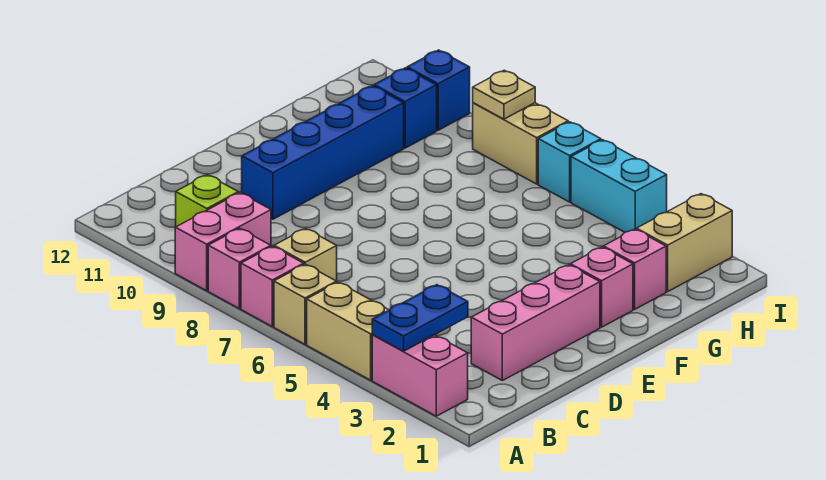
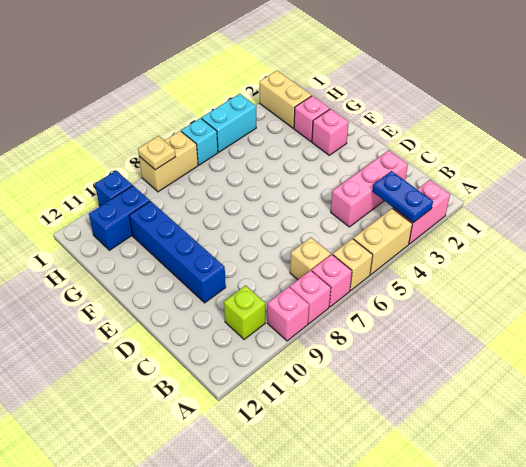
pink 1x2 brick [175,193,271,291] -> pink 1x1 brick [267,287,309,341]
pink 1x3 brick [471,265,600,381] -> pink 1x3 brick turned to [331,150,408,227]
blue 1x1 brick [374,68,437,148] -> blue 1x2 brick [89,186,150,250]

